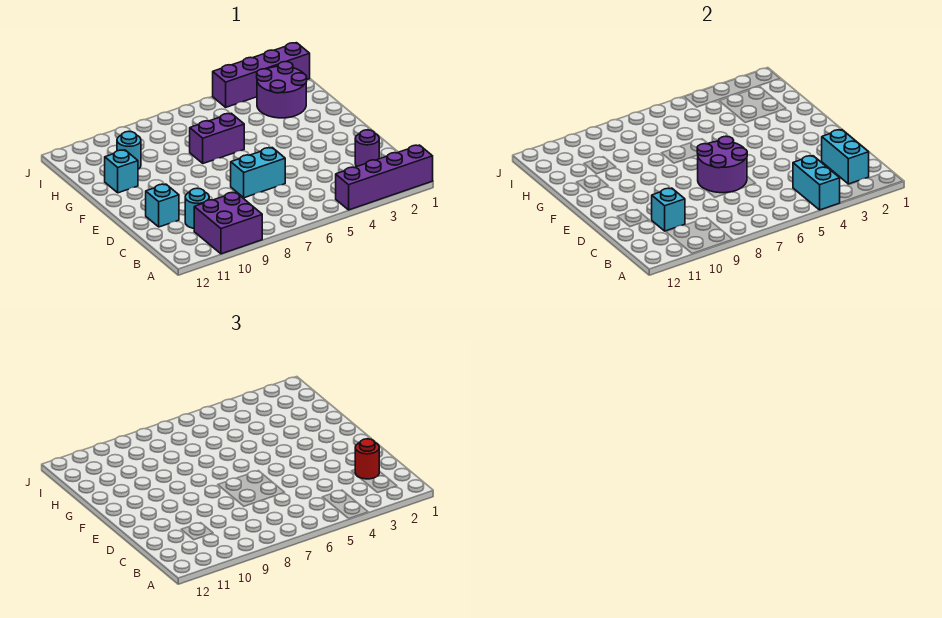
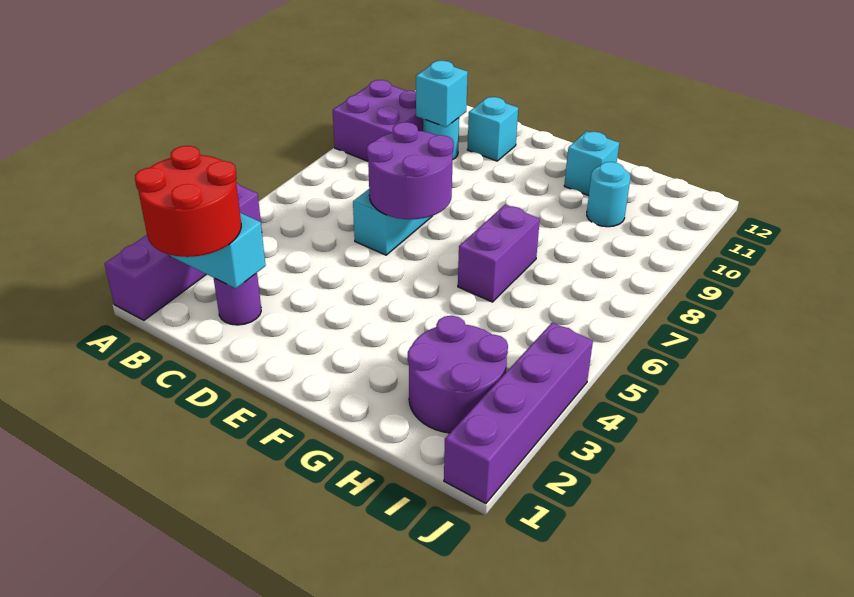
cyan 1x2 brick [793,156,840,210] -> none
red 1x1 round brick [355,439,379,479] -> red 2x2 round brick [135,146,241,257]

